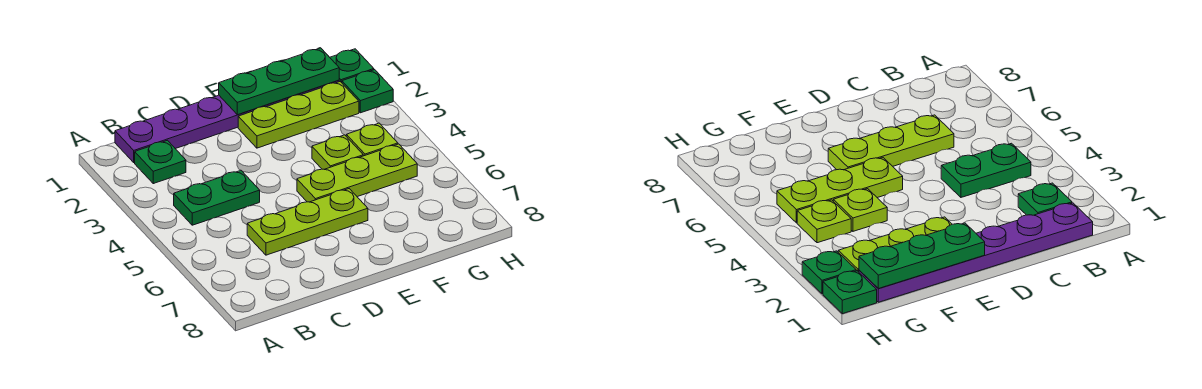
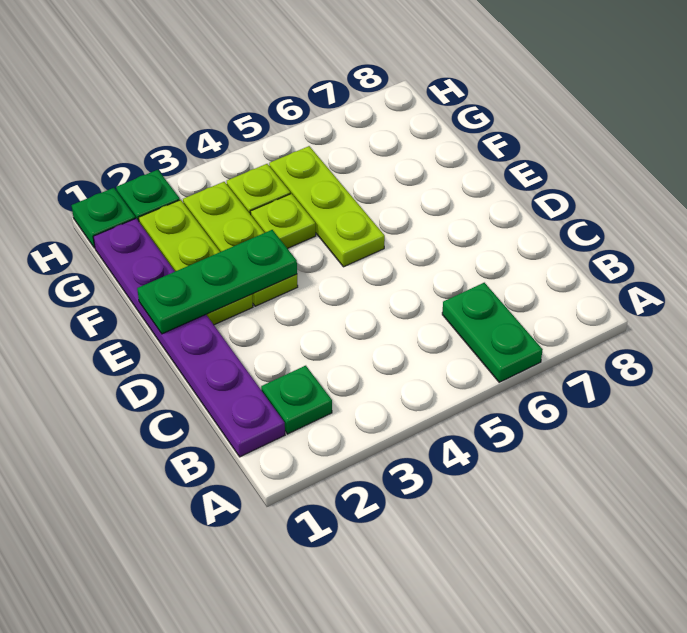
green 1x2 plate [174,171,260,225] -> green 1x2 plate moved to [442,283,543,382]
lime 1x3 plate [247,189,368,255] -> lime 1x3 plate moved to [183,182,298,306]
green 1x3 plate [219,48,339,115] -> green 1x3 plate turned to [137,230,297,334]

